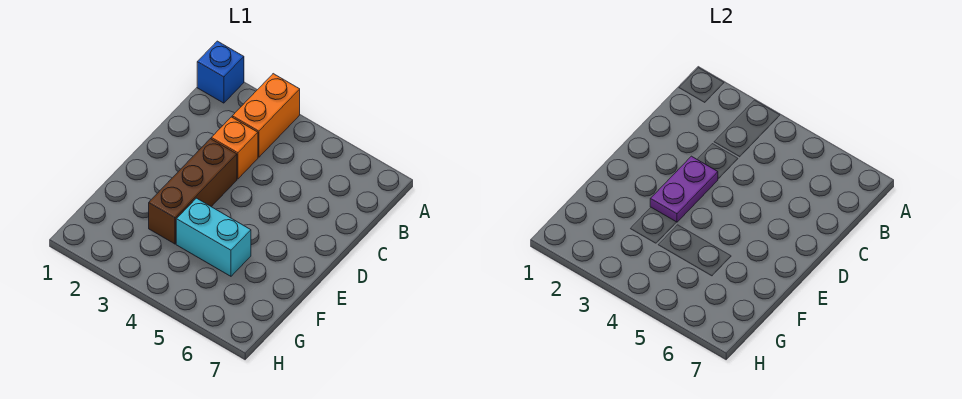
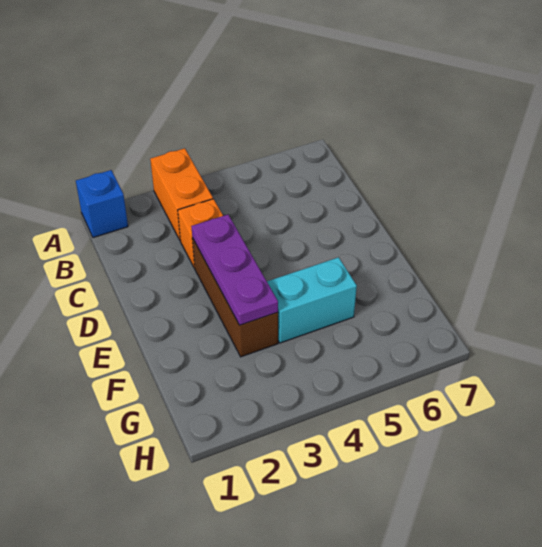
purple 1x2 plate [650,156,718,222] -> purple 1x3 plate [191,214,278,325]

